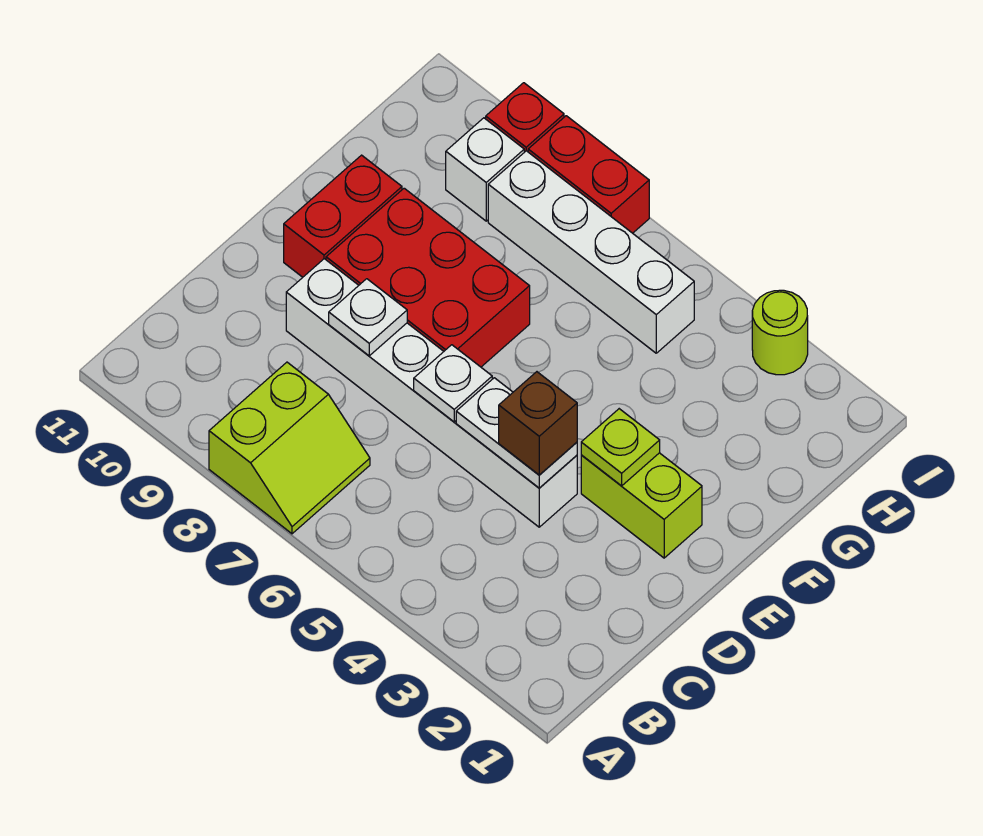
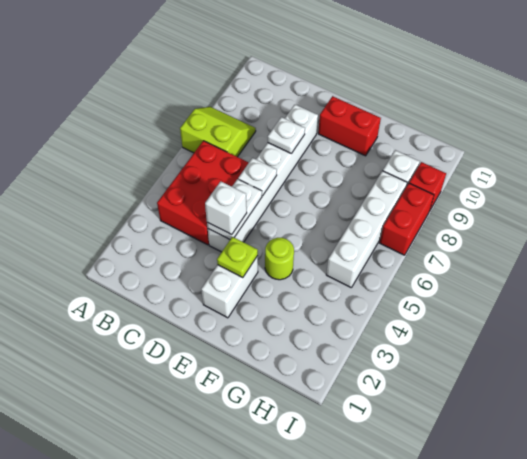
lime 2x2 slope [209,362,370,534] -> lime 2x2 slope turned to [180,107,256,157]
brown 1x1 brick [499,372,577,475] -> white 1x1 brick [205,181,247,235]
lime 1x2 brick [581,453,702,558] -> white 1x2 brick [201,256,258,318]
red 2x3 brick [326,188,530,367] -> red 2x3 brick moved to [157,141,249,245]
lime 1x1 round brick [752,290,808,375] -> lime 1x1 round brick moved to [265,238,294,280]

